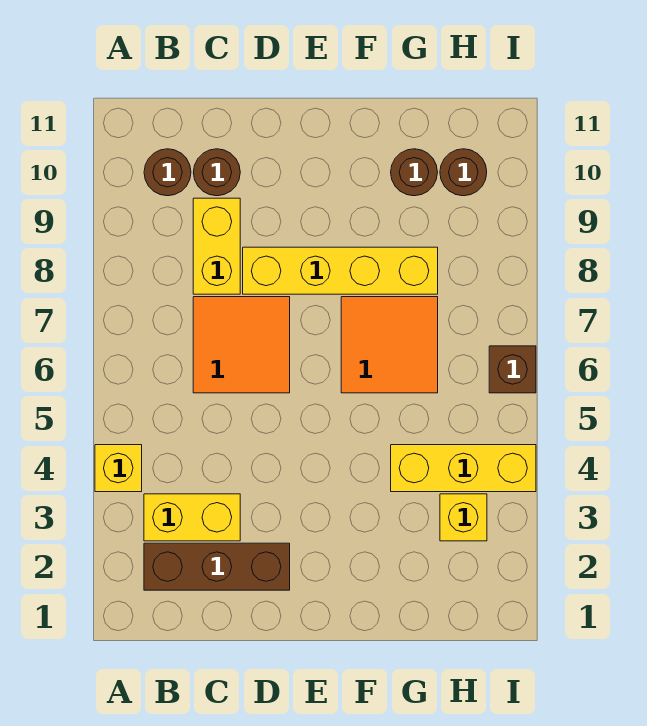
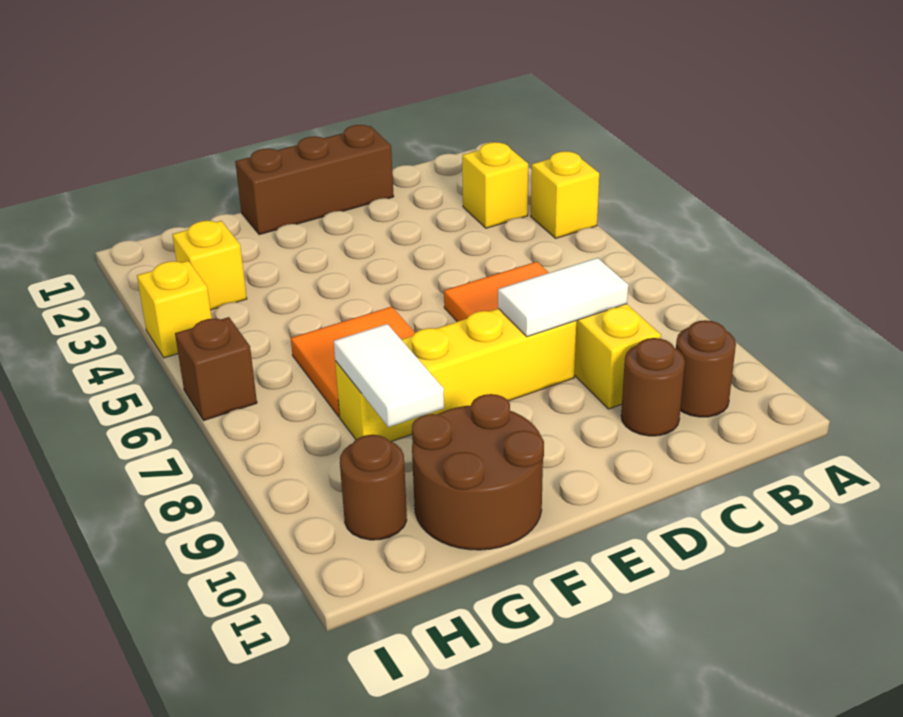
brown 1x3 brick [144,543,290,590] -> brown 1x3 brick moved to [235,125,394,235]
yellow 1x2 brick [144,494,240,541] -> yellow 1x1 brick [462,142,528,228]
none -> white 1x2 tile [498,258,628,337]
yellow 1x3 brick [391,445,536,492] -> yellow 1x1 brick [137,261,212,358]
none -> white 1x2 tile [334,324,444,427]
brown 1x1 round brick [391,149,438,196] -> brown 2x2 round brick [412,394,544,550]

